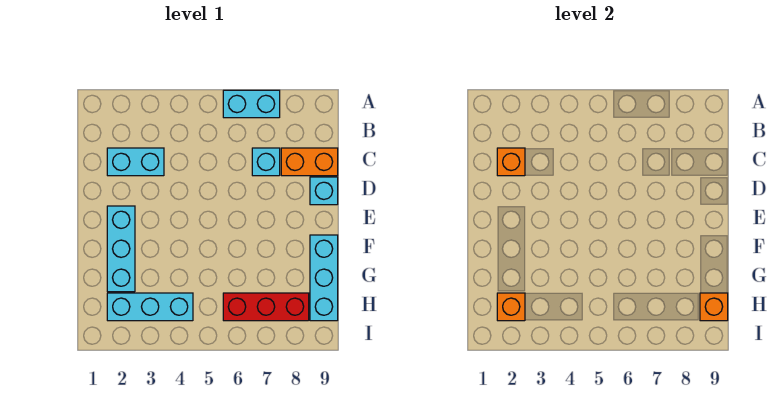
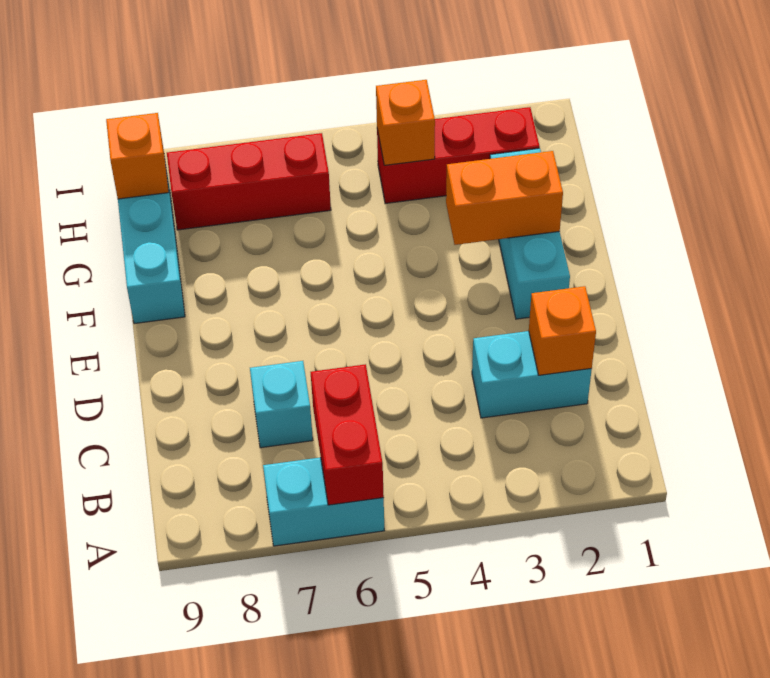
none -> red 1x2 brick [311,364,384,505]
orange 1x2 brick [281,148,338,176] -> orange 1x2 brick moved to [446,151,563,245]
cyan 1x1 brick [310,177,338,205] -> none
cyan 1x3 brick [107,293,193,321] -> red 1x3 brick [377,107,540,204]
orange 1x1 brick [497,293,525,321] -> orange 1x1 brick moved to [376,80,435,165]

